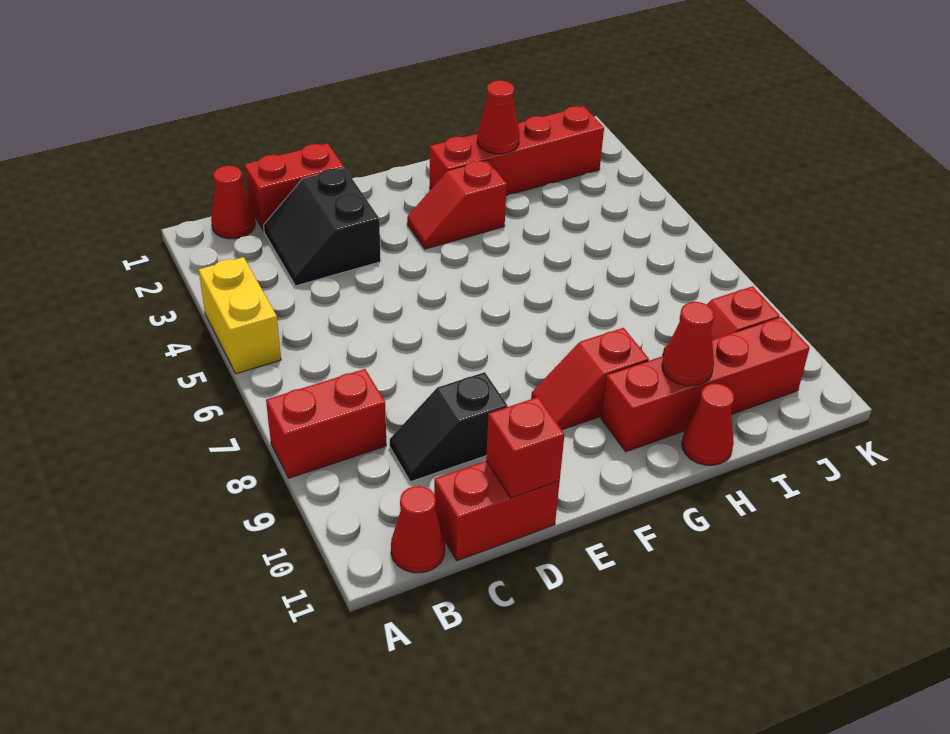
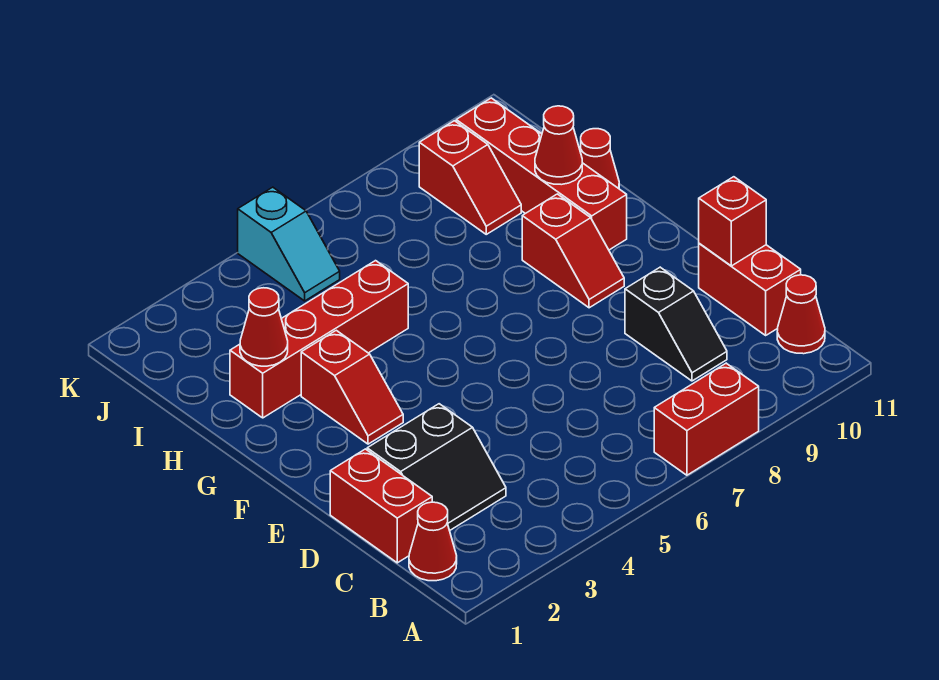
yellow 1x2 brick [199,257,281,374] -> none
red 1x2 brick [266,369,386,478] -> red 1x2 brick turned to [654,363,759,475]
red 1x4 brick [430,106,604,196] -> red 1x4 brick turned to [230,261,408,418]
none -> cyan 1x2 slope [238,187,340,301]

